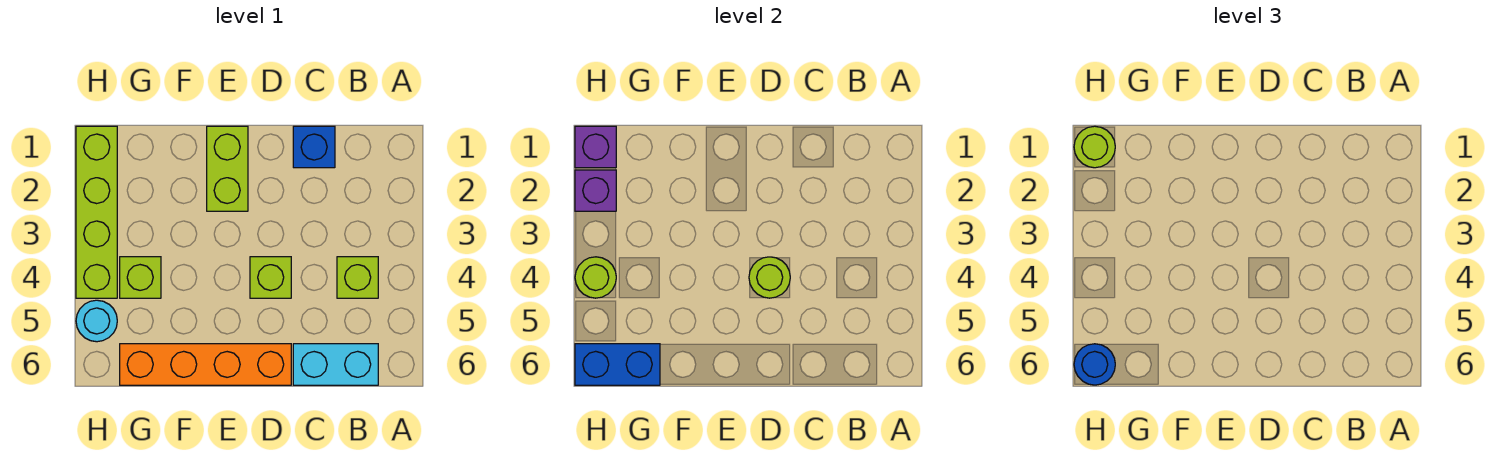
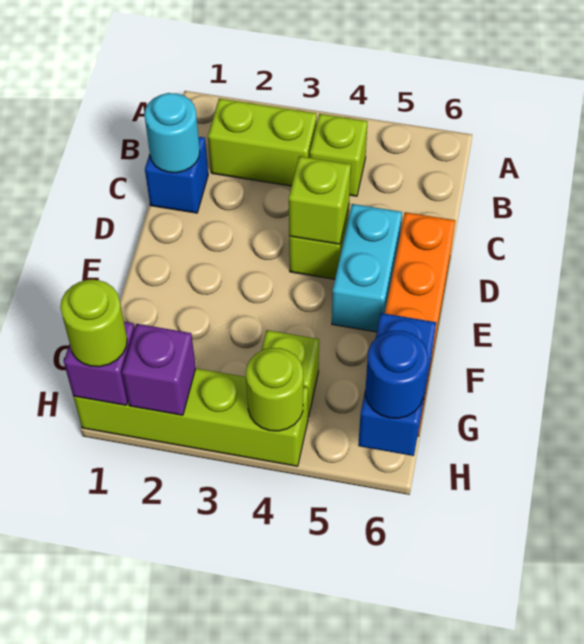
cyan 1x2 brick [293,344,378,385] -> cyan 1x2 brick moved to [332,204,402,332]
lime 1x1 round brick [749,257,790,298] -> lime 1x1 brick [289,156,351,244]
lime 1x2 brick [207,126,248,211] -> lime 1x2 brick moved to [208,99,317,186]
cyan 1x1 round brick [76,300,117,342] -> cyan 1x1 round brick moved to [144,93,200,173]

